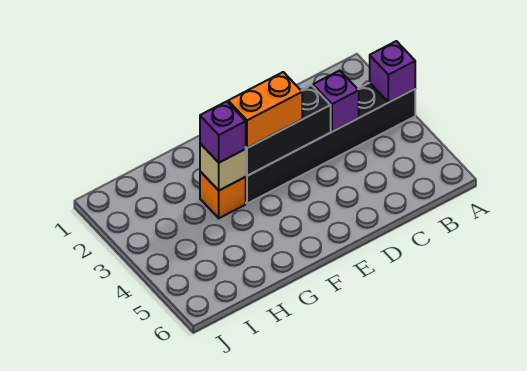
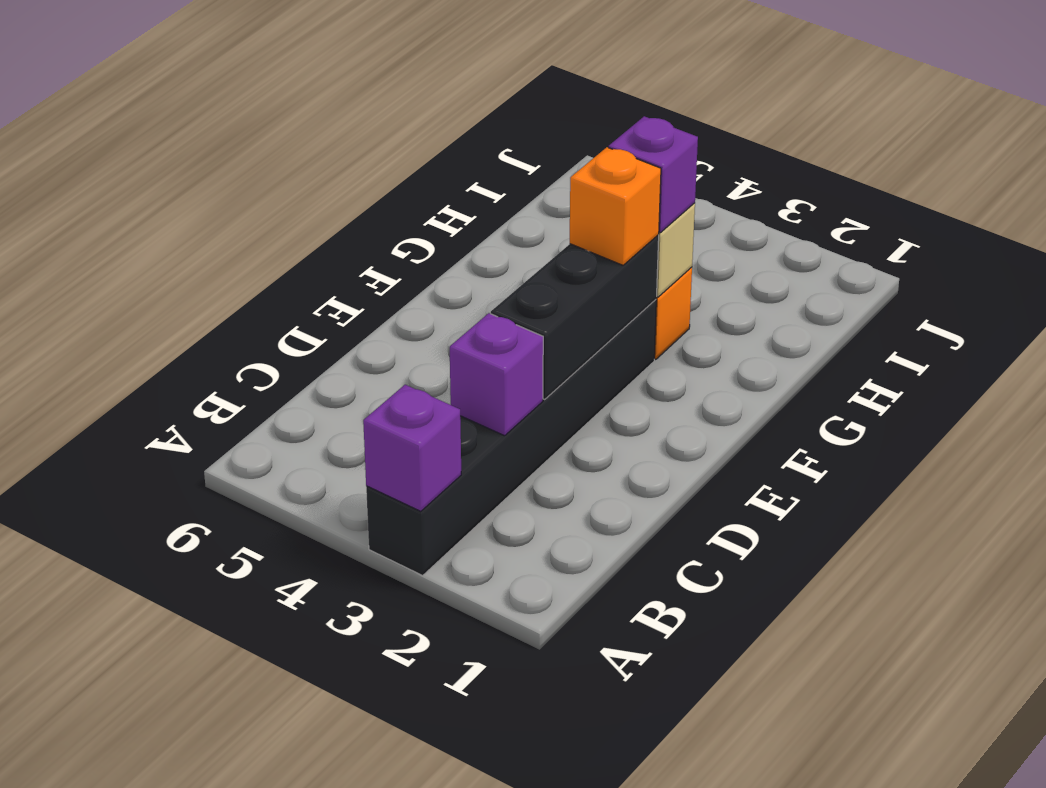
orange 1x2 brick [228,72,302,148] -> orange 1x1 brick [570,147,661,265]

